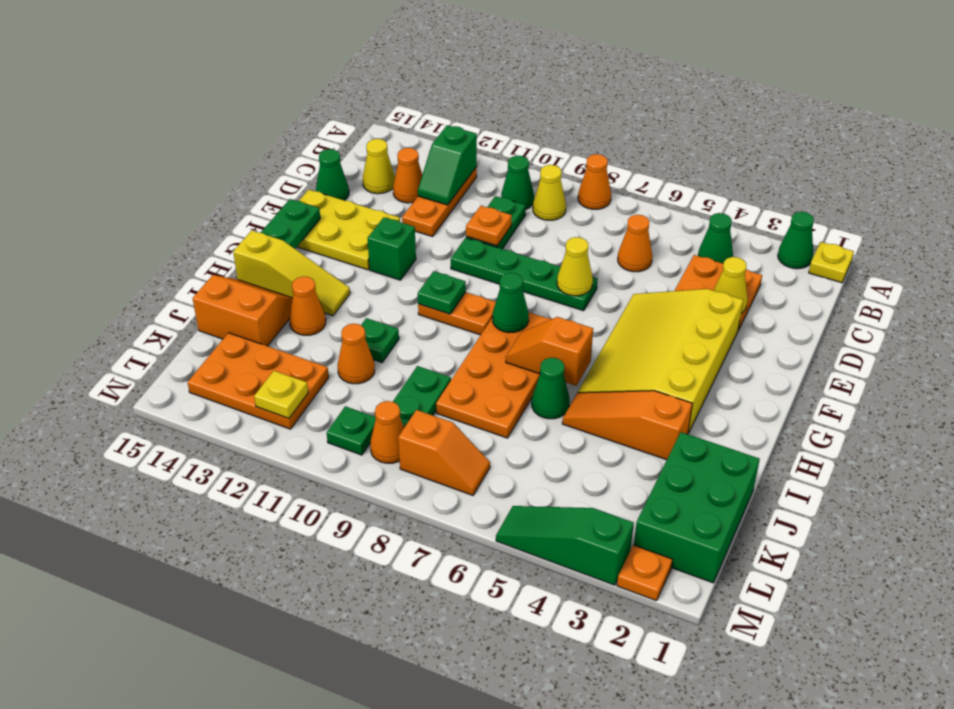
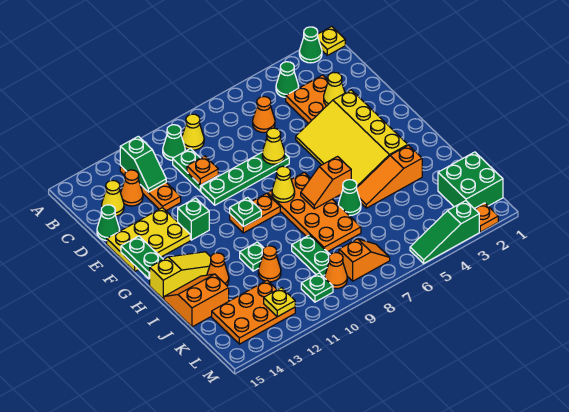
orange 1x1 cone [578,154,611,209] -> none
green 1x1 cone [492,273,529,333] -> yellow 1x1 cone [272,166,295,202]
green 2x3 brick [634,432,760,583] -> green 2x2 brick [438,152,503,209]

